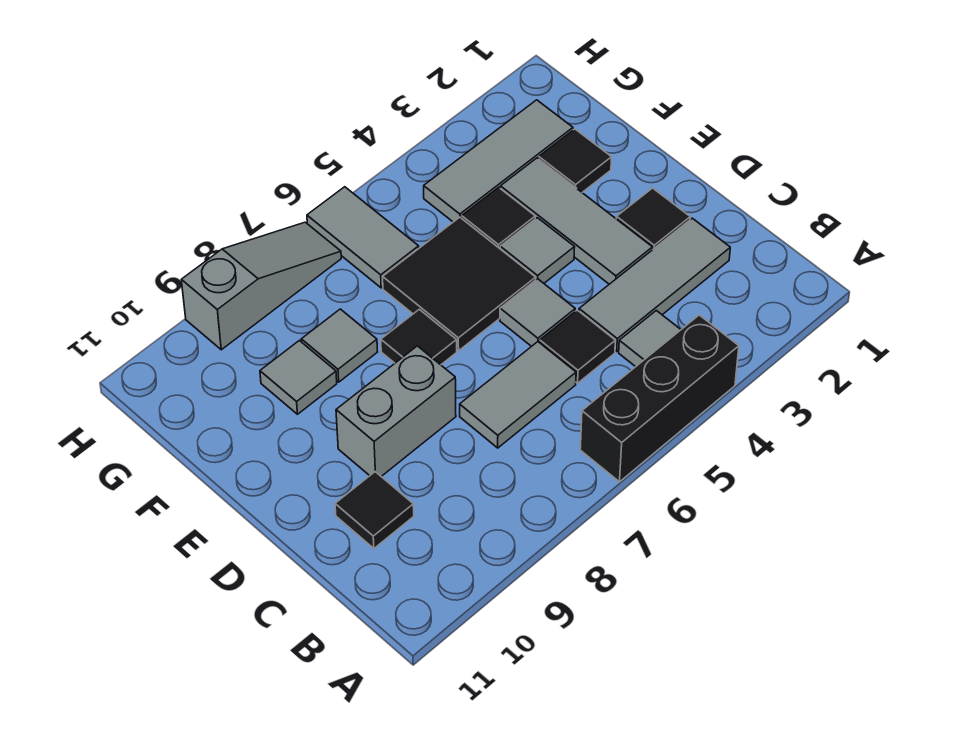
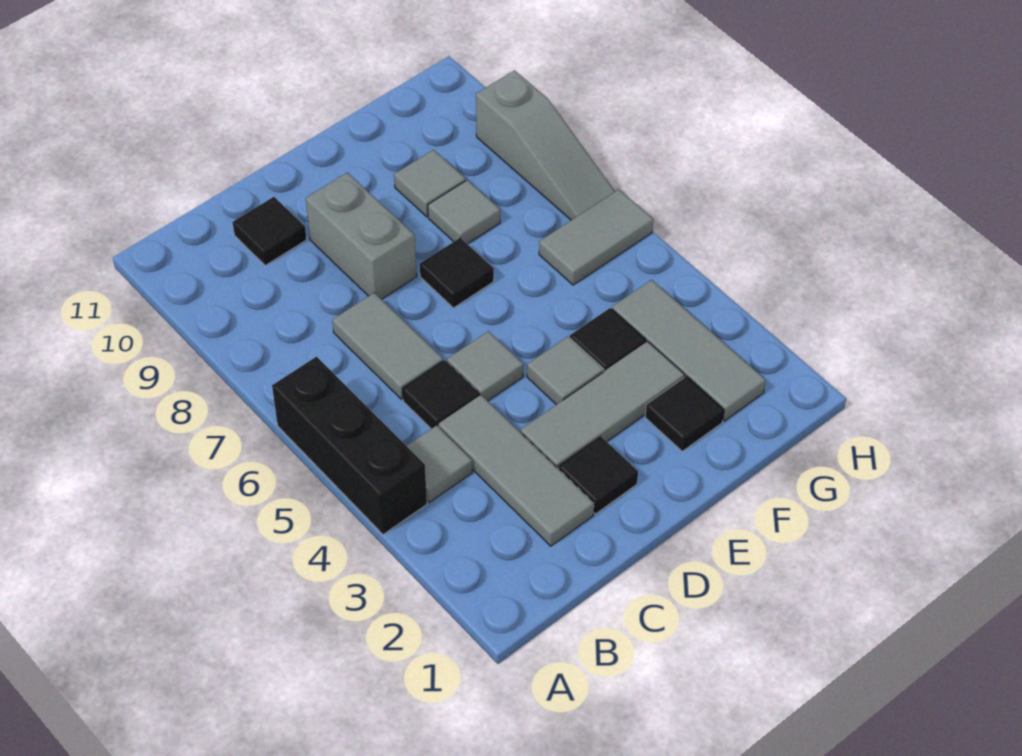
black 2x2 tile [383,217,536,351] -> none

